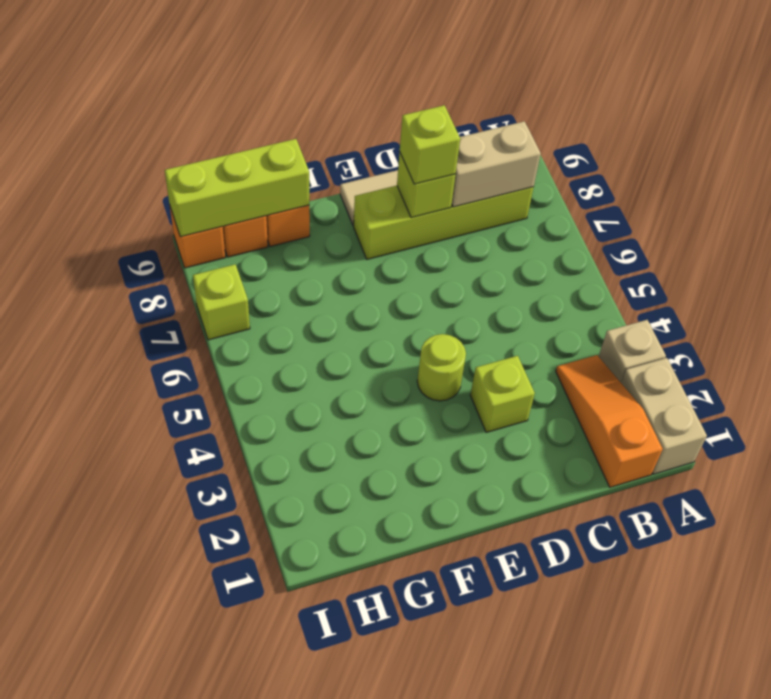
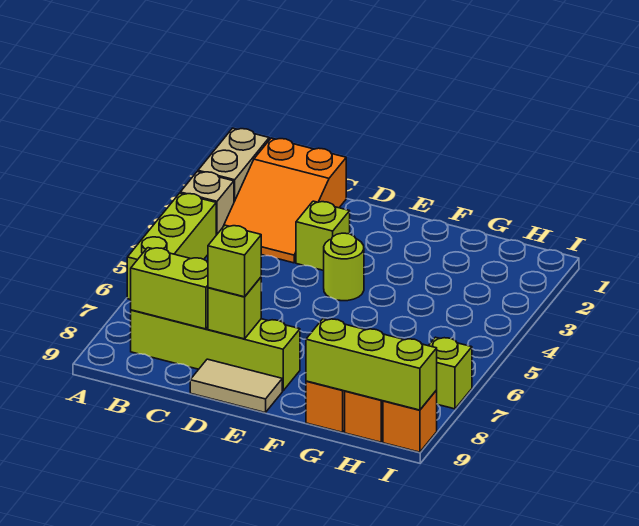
none -> lime 1x3 brick [127,193,216,300]
orange 1x3 slope [556,355,663,487] -> orange 2x3 slope [223,138,346,263]
tan 1x2 brick [452,121,541,207] -> lime 1x2 brick [131,248,208,329]

